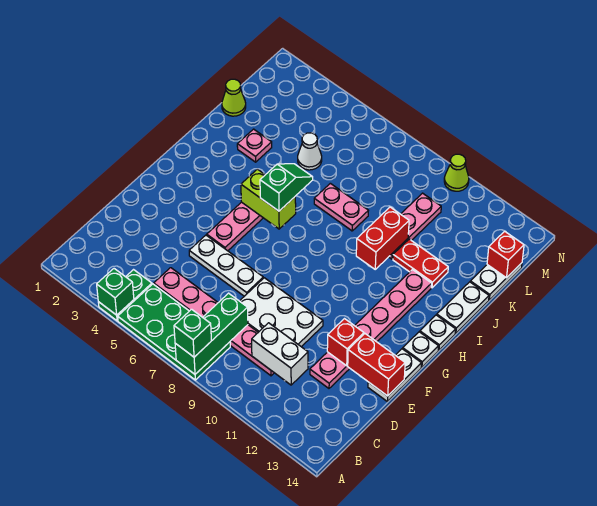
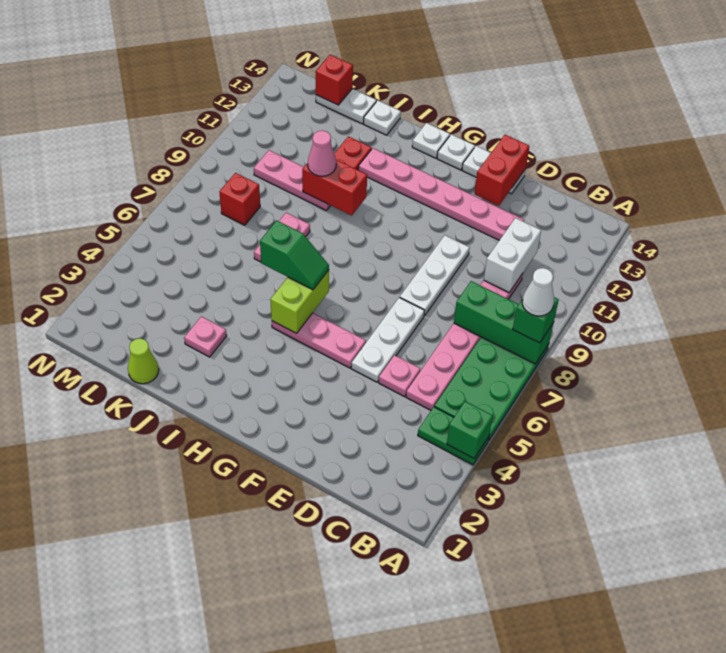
none -> pink 1x1 plate [379,355,420,397]
white 2x3 plate [240,278,323,347] -> white 1x3 plate [400,235,470,316]
red 1x1 brick [327,319,364,366] -> red 1x1 brick moved to [219,173,260,225]
green 1x2 slope [260,164,313,211] -> green 1x2 slope turned to [260,220,329,290]
white 1x2 plate [437,282,489,333] -> white 1x1 plate [364,101,401,135]
none -> pink 1x1 cone [308,131,336,176]
white 1x1 cone [298,133,322,170] -> white 1x1 cone moved to [522,268,554,316]
lime 1x1 cone [444,154,469,191] -> none

